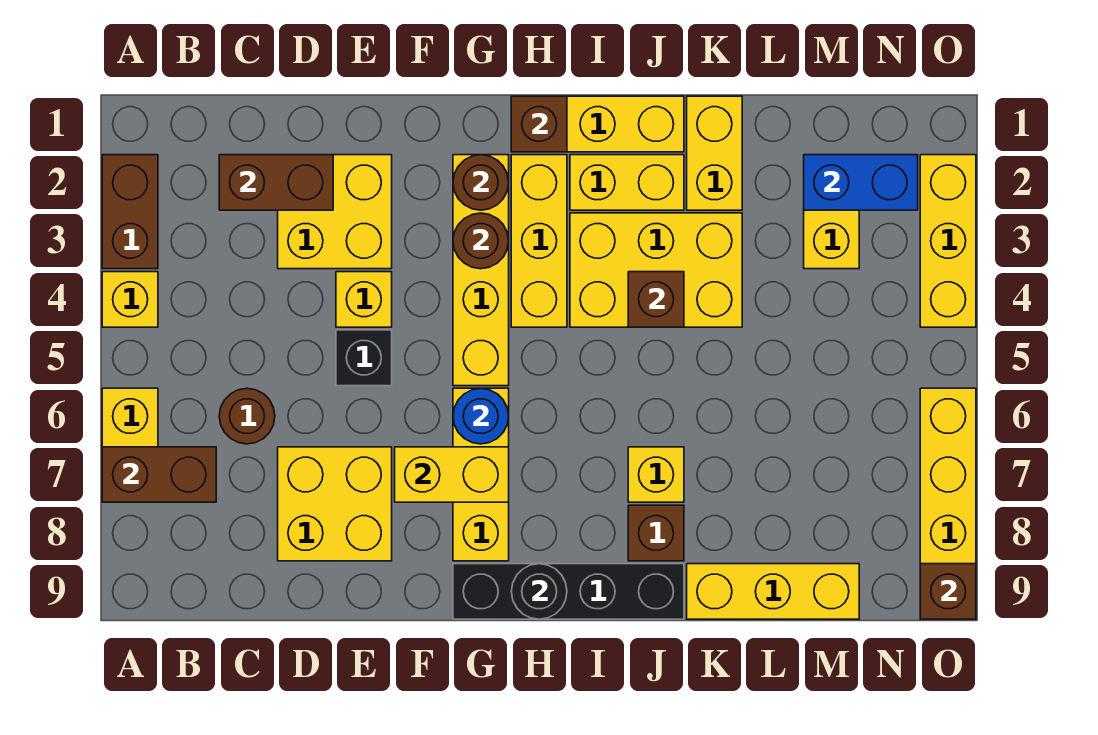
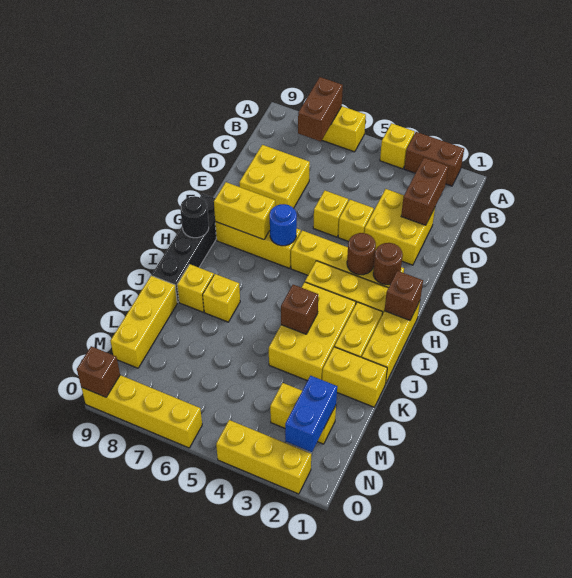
brown 1x1 round brick [219,388,275,444] -> none
black 1x1 brick [336,330,392,386] -> yellow 1x1 brick [313,190,348,237]
yellow 1x2 brick [395,447,509,502] -> yellow 1x2 brick turned to [214,182,275,240]
brown 1x1 brick [628,505,684,561] -> yellow 1x1 brick [177,264,214,312]

